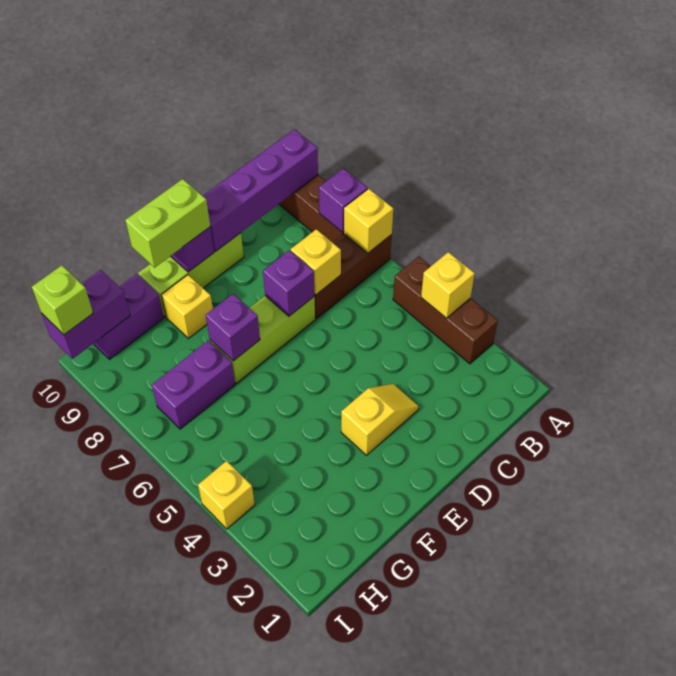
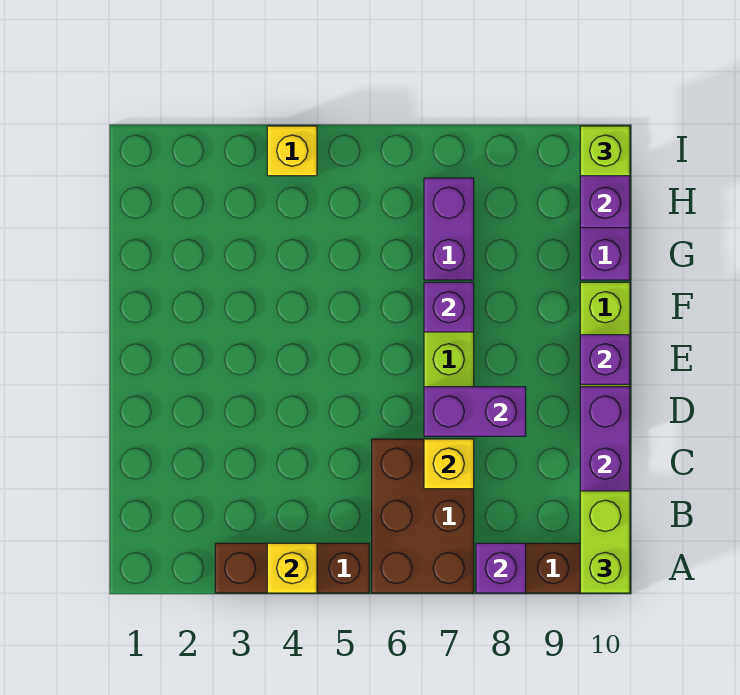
brown 1x3 brick [314,234,392,319] -> brown 2x3 brick [372,439,474,593]
yellow 1x1 brick [344,189,393,253] -> none
yellow 1x2 slope [341,384,419,455] -> none
purple 1x1 brick [263,250,314,316] -> purple 1x2 brick [424,387,526,436]
lime 1x2 brick [125,179,210,268] -> lime 1x2 brick moved to [580,491,630,593]
yellow 1x1 brick [161,275,213,338] -> none

